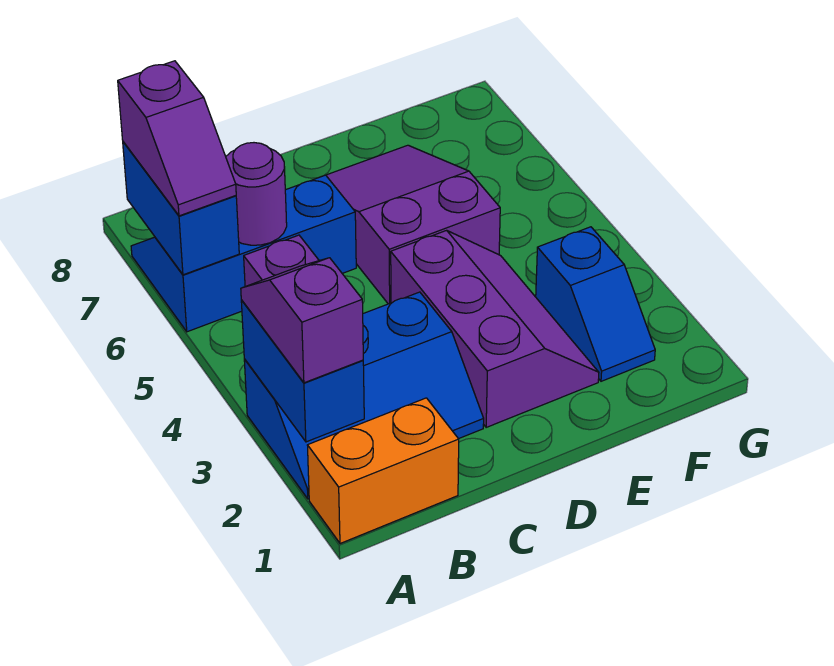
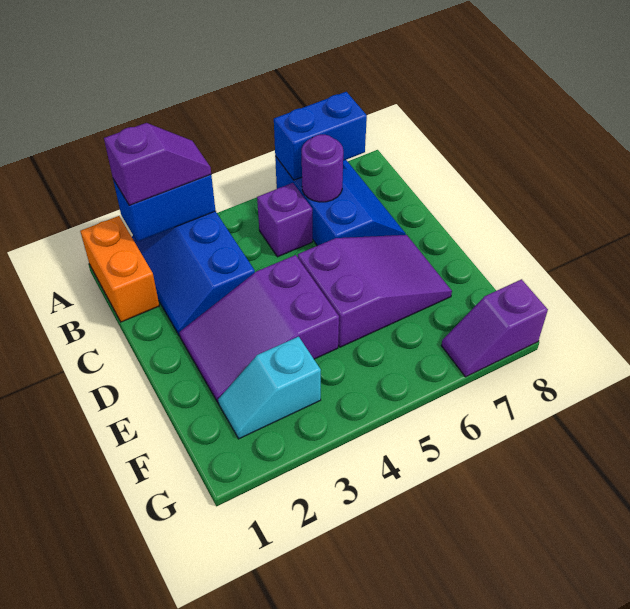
purple 1x2 slope [118,61,236,216] -> purple 1x2 slope moved to [441,279,548,377]
purple 2x3 slope [391,230,599,427] -> purple 2x3 slope turned to [179,255,339,403]
blue 1x2 slope [536,227,655,381] -> cyan 1x2 slope [218,337,321,439]

